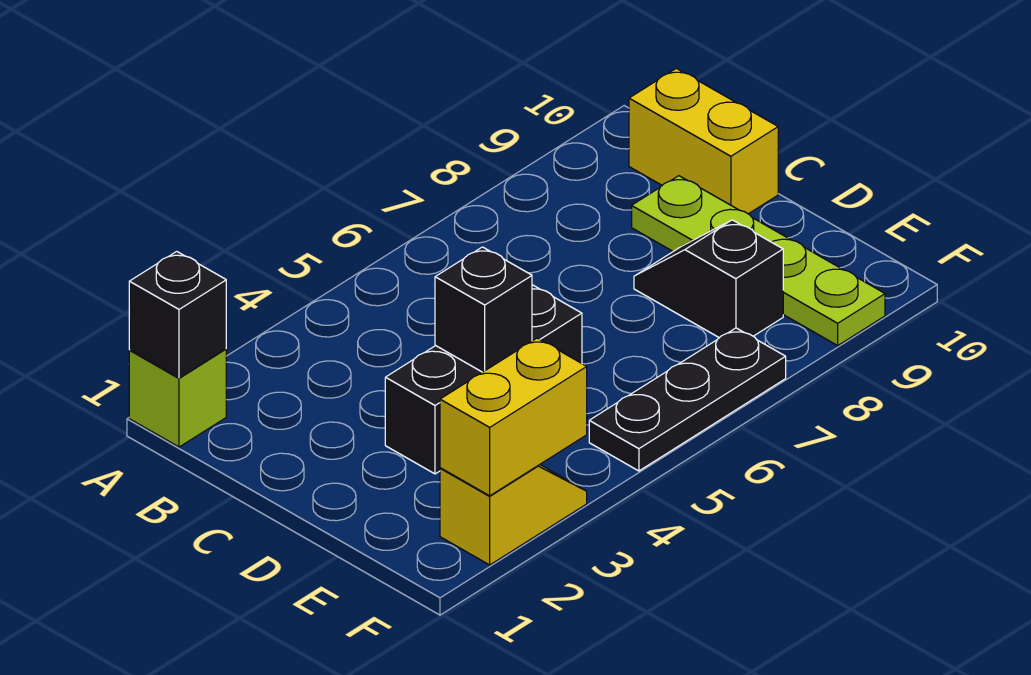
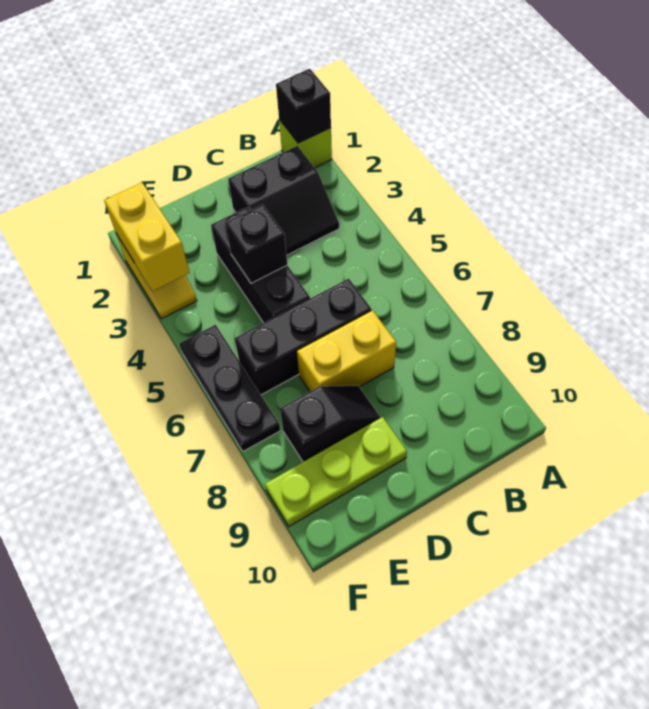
none -> black 2x2 slope [228,146,339,255]
yellow 1x2 brick [629,68,778,214] -> yellow 1x2 brick moved to [297,310,396,391]
none -> black 1x3 brick [235,279,372,395]
lime 1x4 plate [632,176,885,345] -> lime 1x3 plate [265,417,407,526]

